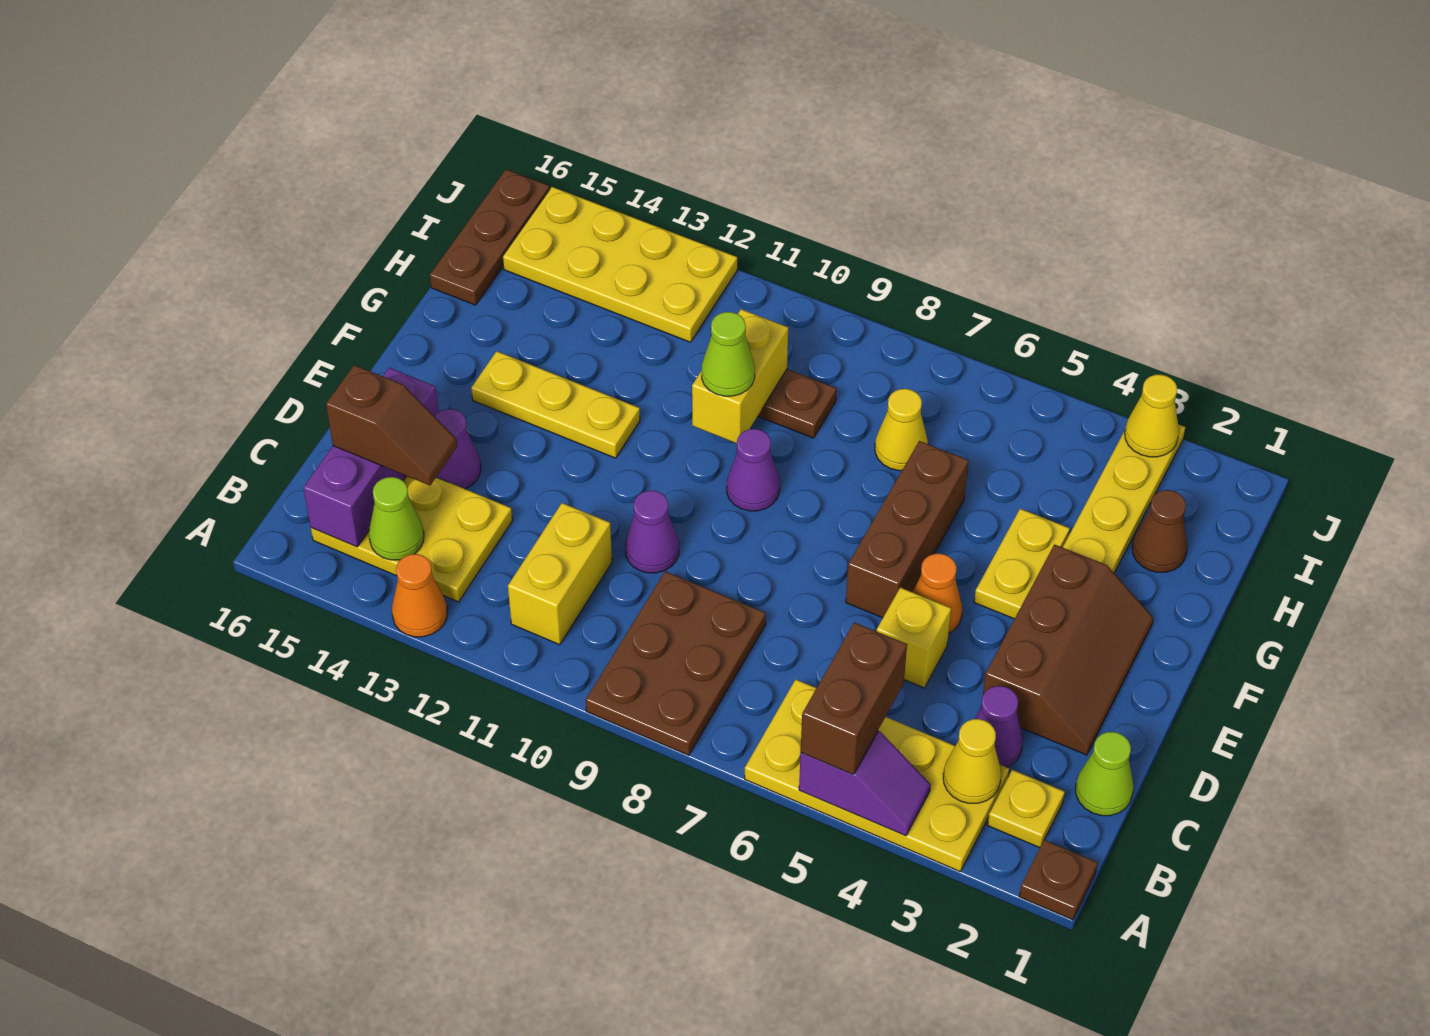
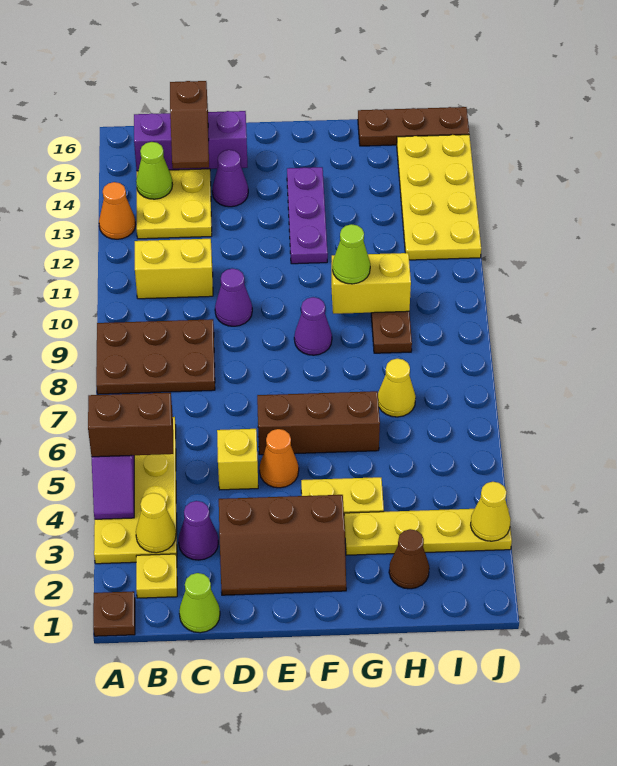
yellow 1x3 plate [471,351,640,458] -> purple 1x3 plate [287,167,328,264]

